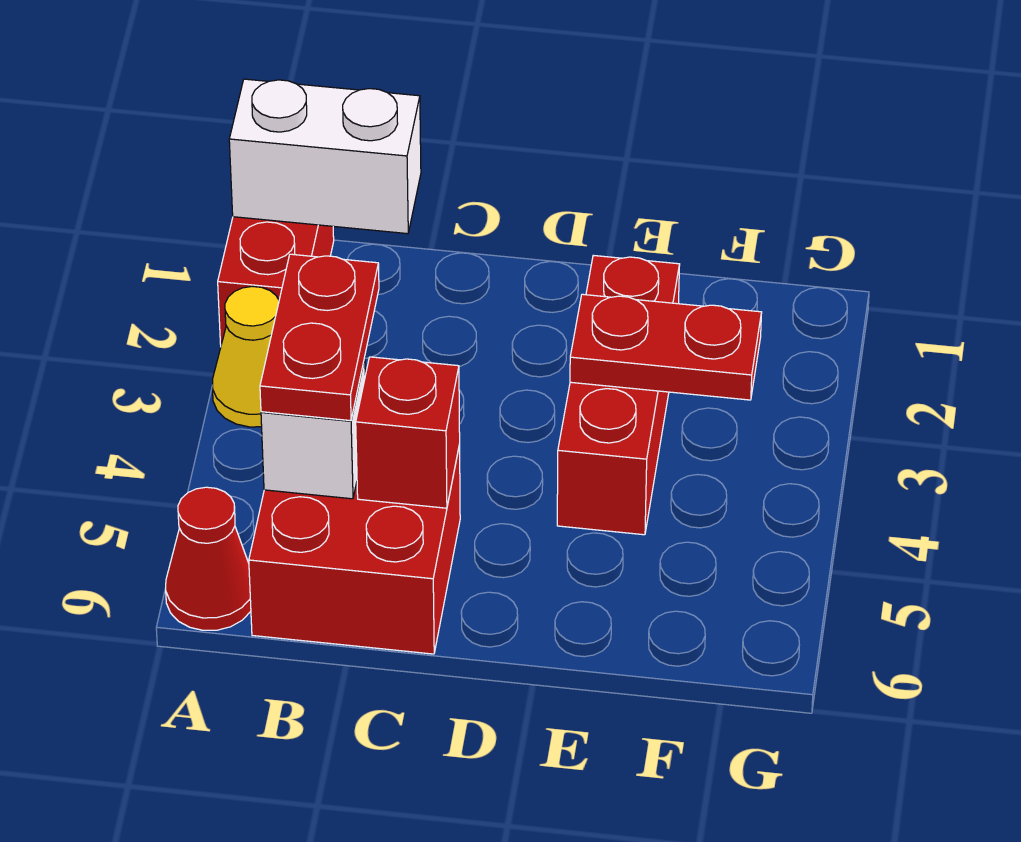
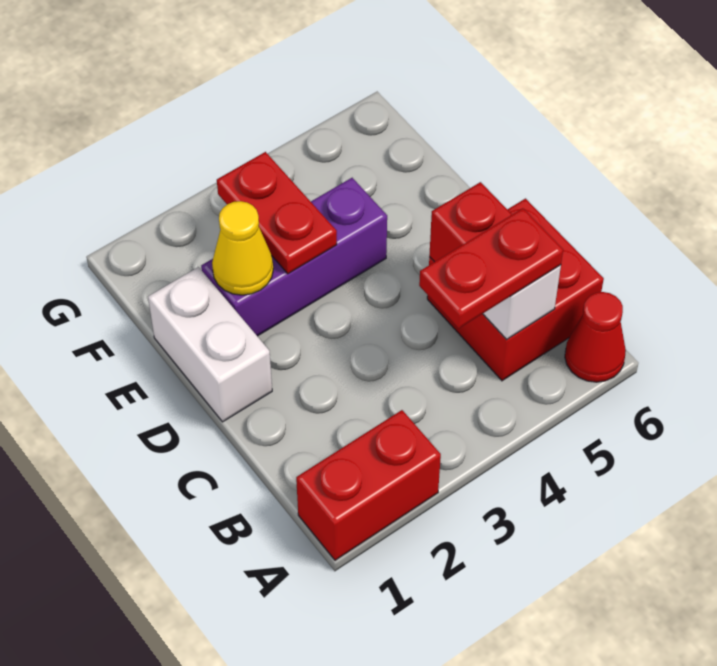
white 1x2 brick [229,79,421,234] -> white 1x2 brick moved to [148,267,272,422]
yellow 1x1 cone [212,286,279,427] -> yellow 1x1 cone moved to [212,201,273,295]
red 1x3 brick [557,255,680,535] -> purple 1x3 brick [201,178,387,336]

